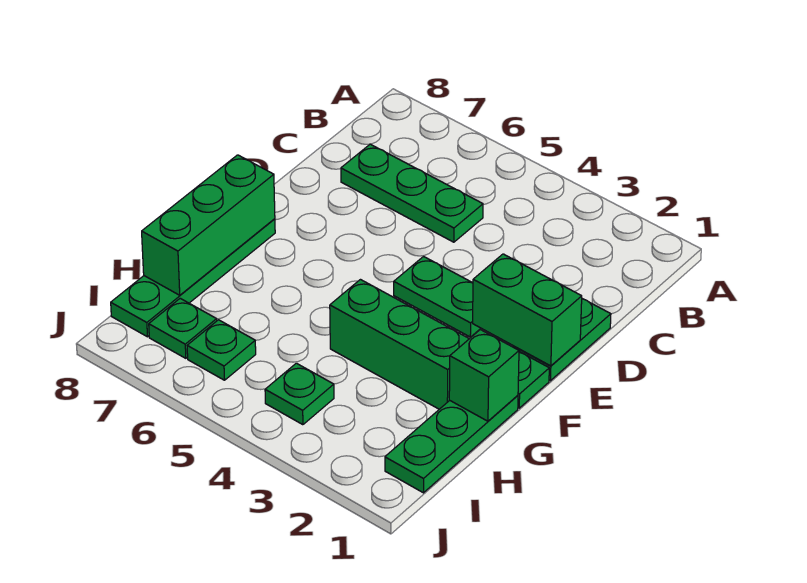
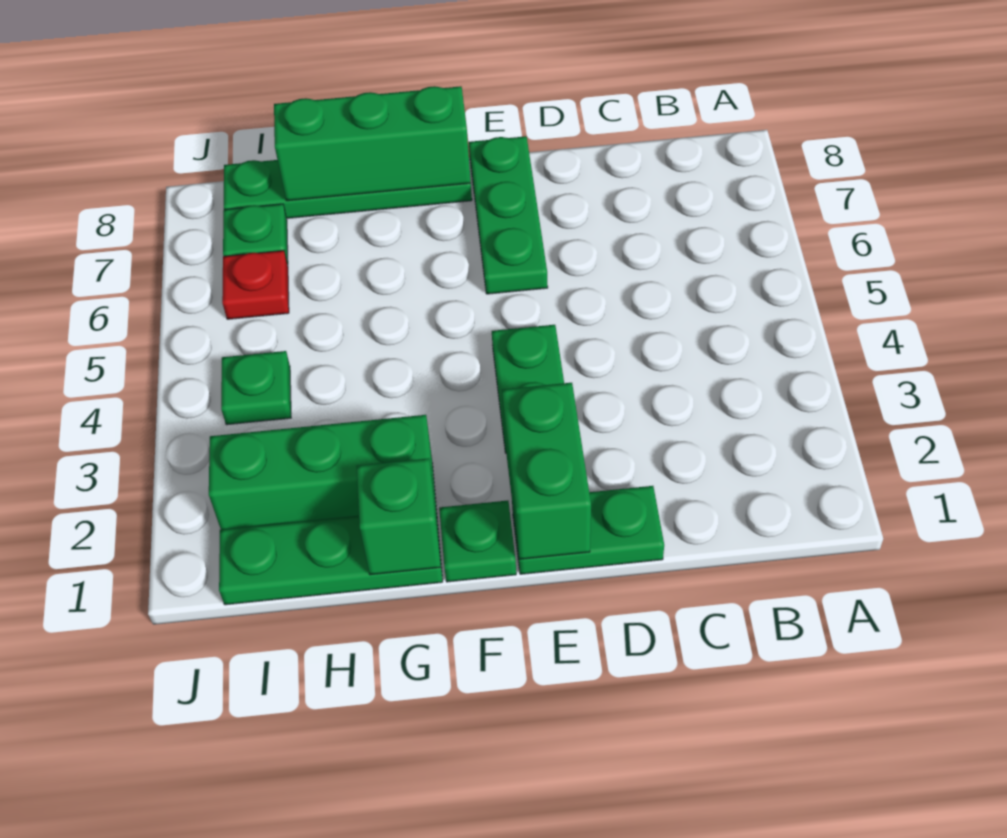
green 1x3 plate [341,144,483,242] -> green 1x3 plate moved to [469,136,548,294]
green 1x3 brick [330,280,469,409] -> green 1x3 brick turned to [209,415,437,530]
green 1x1 plate [187,320,256,380] -> red 1x1 plate [222,251,289,319]

